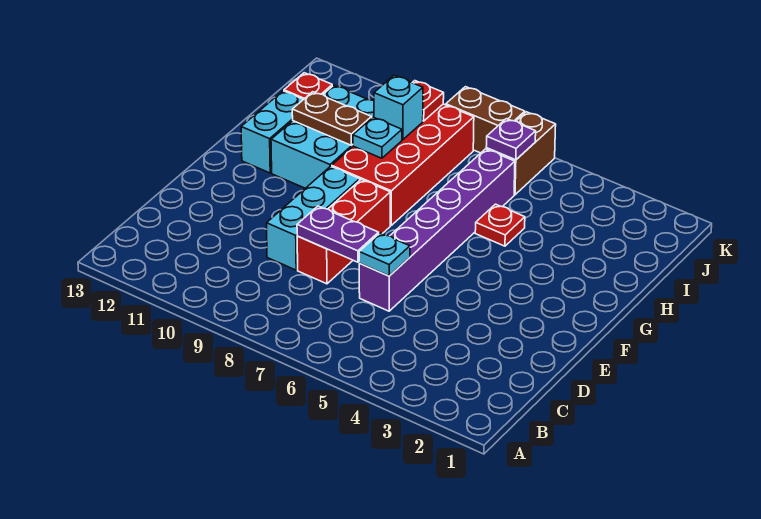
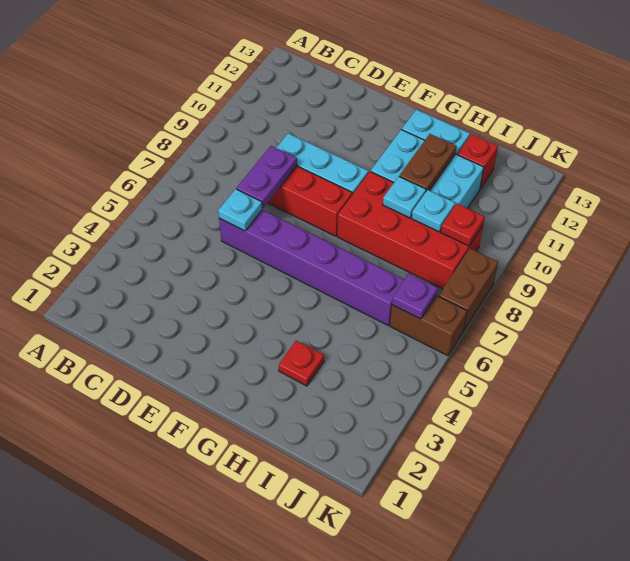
red 1x1 plate [475,204,525,246] -> red 1x1 plate moved to [279,341,324,386]
cyan 1x1 brick [374,75,423,140] -> cyan 1x1 plate [412,190,455,232]

